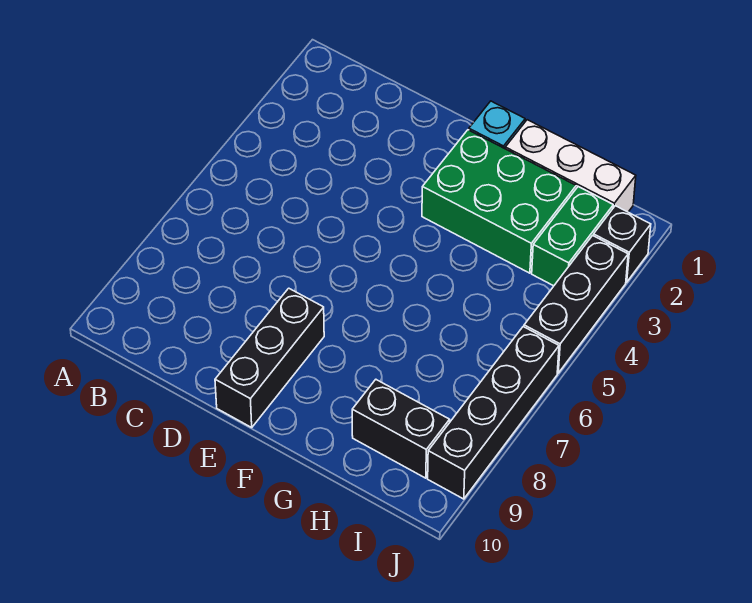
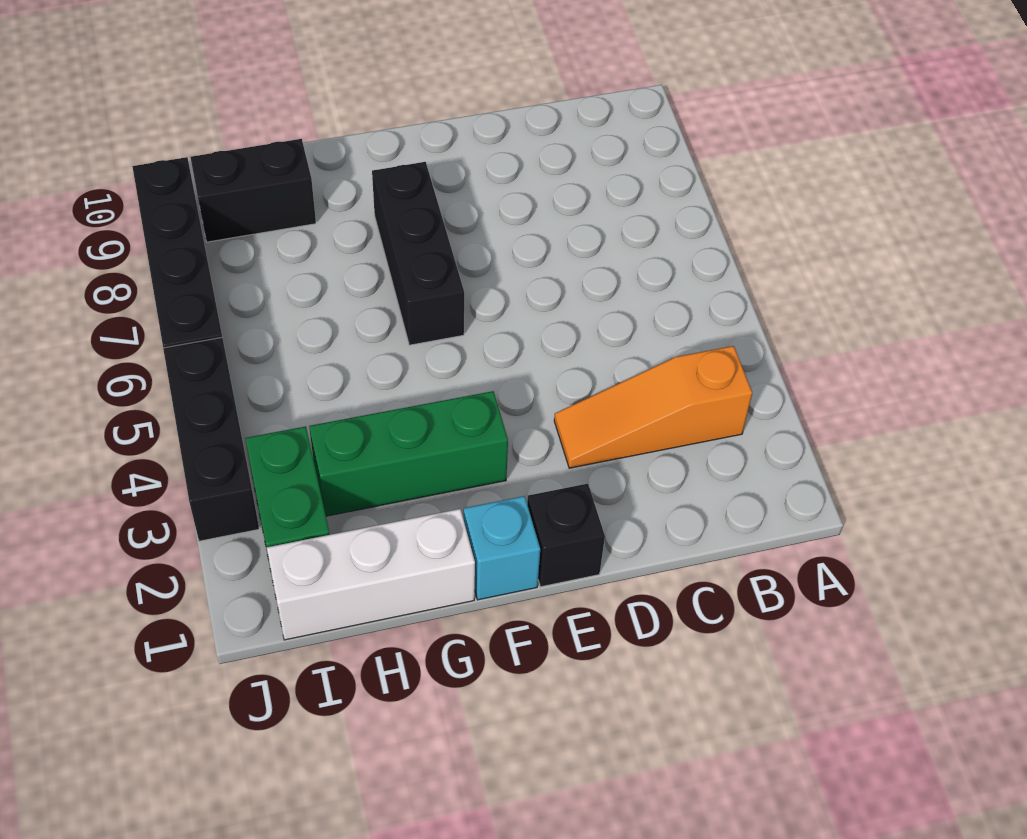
none -> orange 1x3 slope [554,346,752,468]
black 1x3 brick [215,288,324,427] -> black 1x3 brick moved to [372,162,464,345]
green 2x3 brick [422,130,576,273] -> green 1x3 brick [309,391,508,516]
black 1x1 brick [593,206,651,282] -> black 1x1 brick moved to [527,484,605,587]

